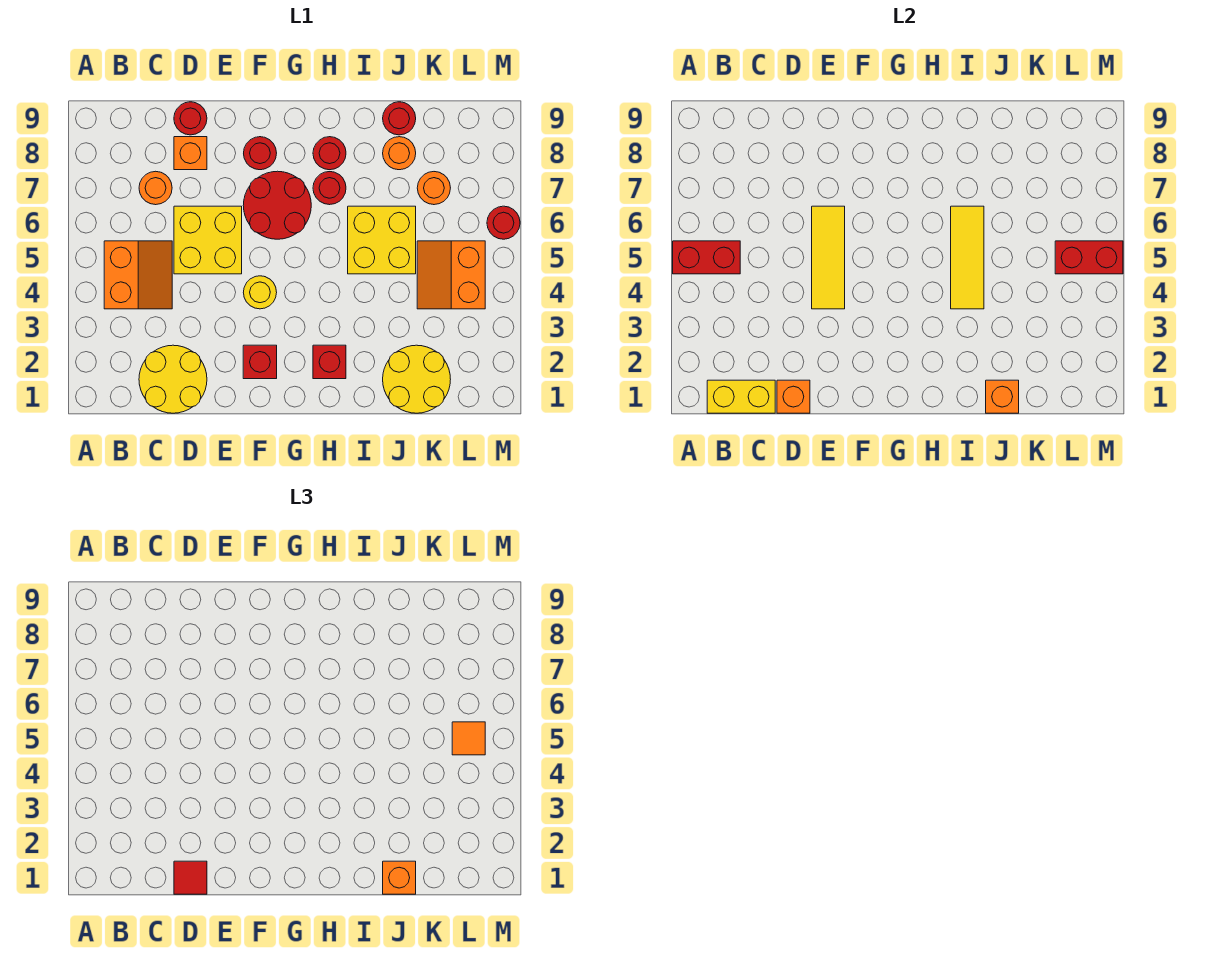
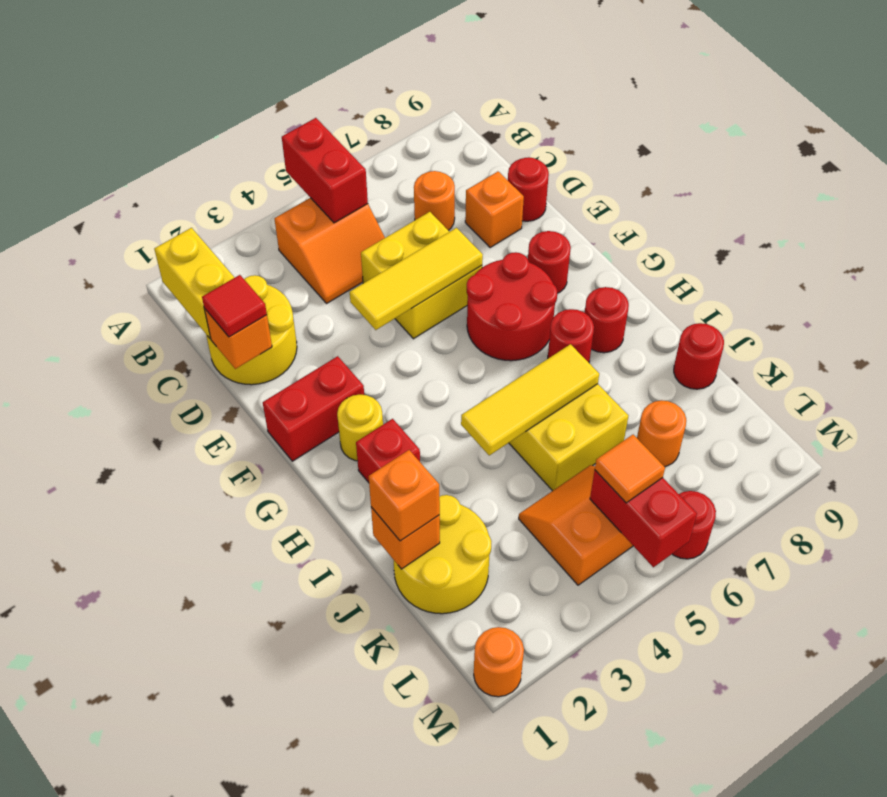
red 1x1 brick [243,345,277,379] -> red 1x2 brick [263,356,364,461]
yellow 1x1 round brick [243,276,277,309] -> yellow 1x1 round brick moved to [337,395,383,461]
orange 1x1 round brick [383,137,416,170] -> orange 1x1 round brick moved to [474,627,524,697]

